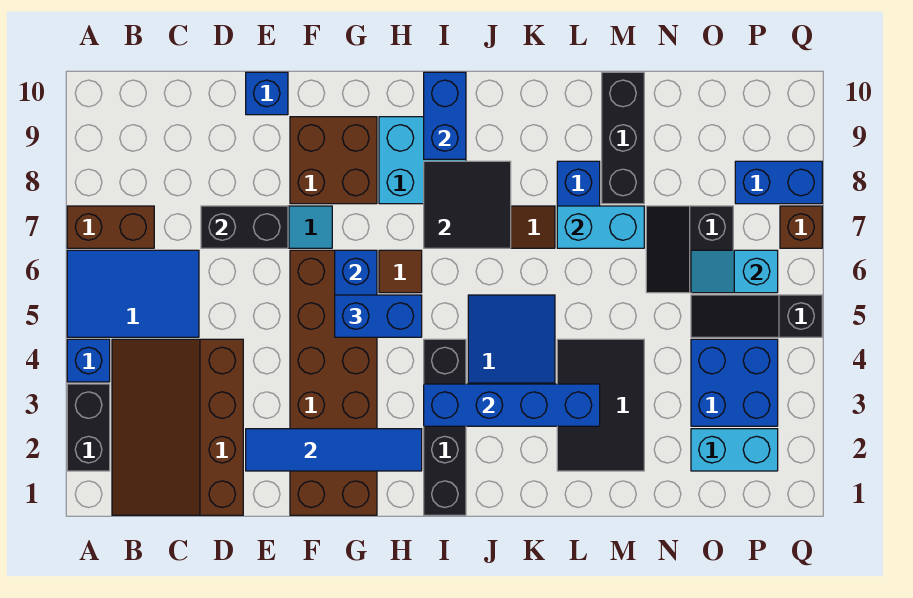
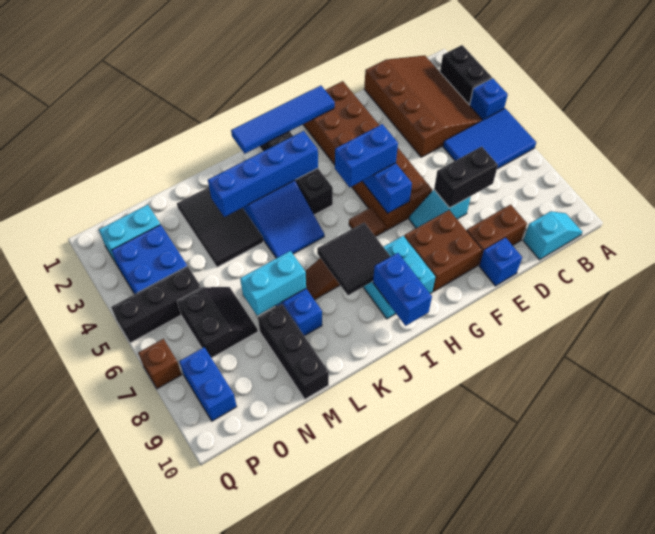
brown 1x2 brick [67,206,154,248] -> brown 1x2 brick moved to [467,205,527,265]
blue 1x4 tile [246,429,422,471] -> blue 1x4 tile moved to [231,86,335,154]
black 1x3 slope [691,295,822,337] -> black 1x3 brick [111,266,201,343]
cyan 1x2 slope [691,250,778,293] -> cyan 1x2 slope moved to [523,211,582,260]
blue 1x2 brick [735,161,822,204] -> blue 1x2 brick turned to [179,347,237,421]

